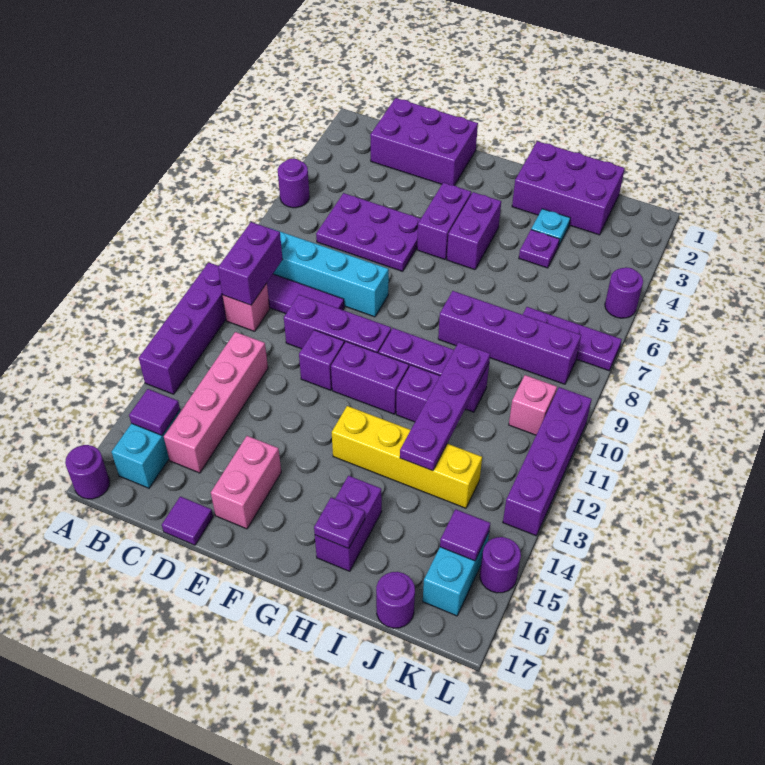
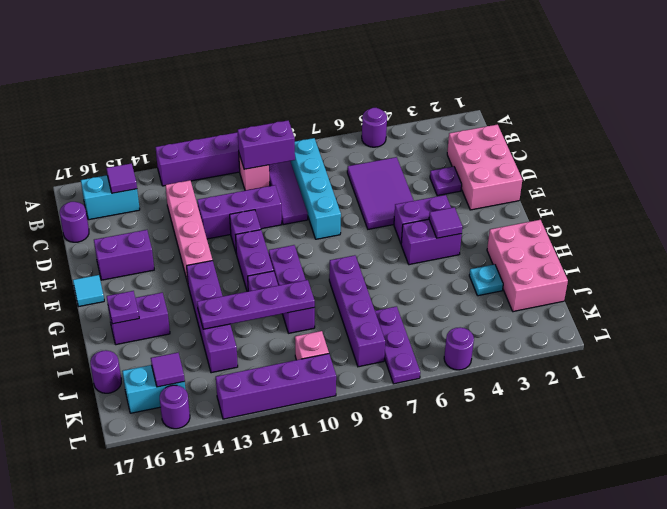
purple 1x1 round brick [65,445,110,499] -> purple 1x1 round brick moved to [60,202,89,242]
purple 2x3 brick [370,98,478,185] -> pink 2x3 brick [447,125,522,210]
purple 2x3 plate [316,193,421,271] -> purple 2x3 tile [347,157,414,229]
pink 1x4 brick [164,332,268,473] -> pink 1x4 brick turned to [165,180,213,283]
purple 1x3 brick [284,295,391,353] -> purple 1x3 brick turned to [197,185,282,239]
purple 1x1 tile [162,496,213,545] -> purple 1x1 tile moved to [429,207,462,238]
pink 1x2 brick [211,436,281,529] -> purple 1x2 brick [94,230,154,280]
none -> cyan 1x1 tile [73,275,104,307]
yellow 1x4 brick [332,406,482,508] -> purple 1x4 brick [187,261,238,373]
purple 2x3 brick [512,141,625,235] -> pink 2x3 brick [487,220,568,312]
purple 1x1 plate [519,230,560,268] -> purple 1x1 plate moved to [430,167,462,196]

